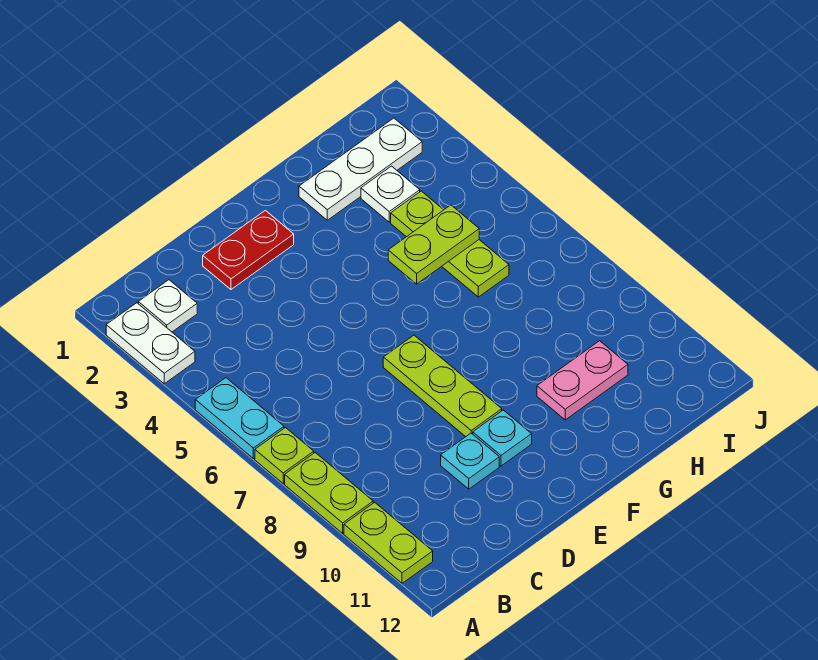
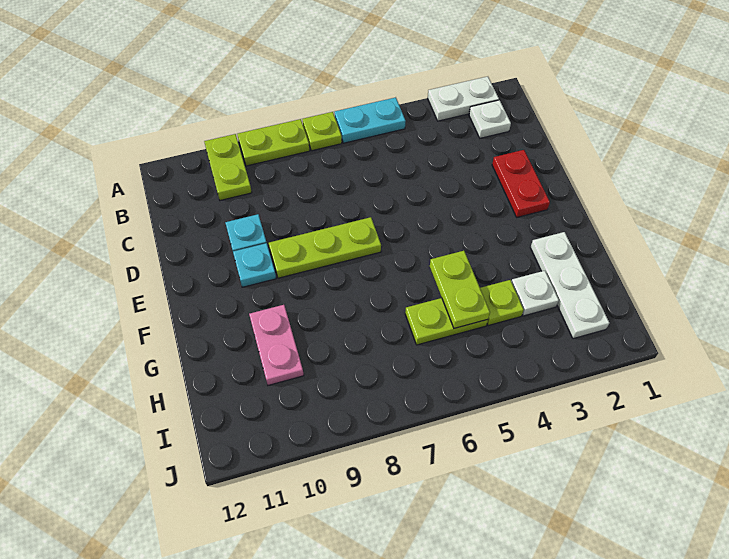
lime 1x2 plate [344,502,433,583] -> lime 1x2 plate turned to [204,134,252,200]

